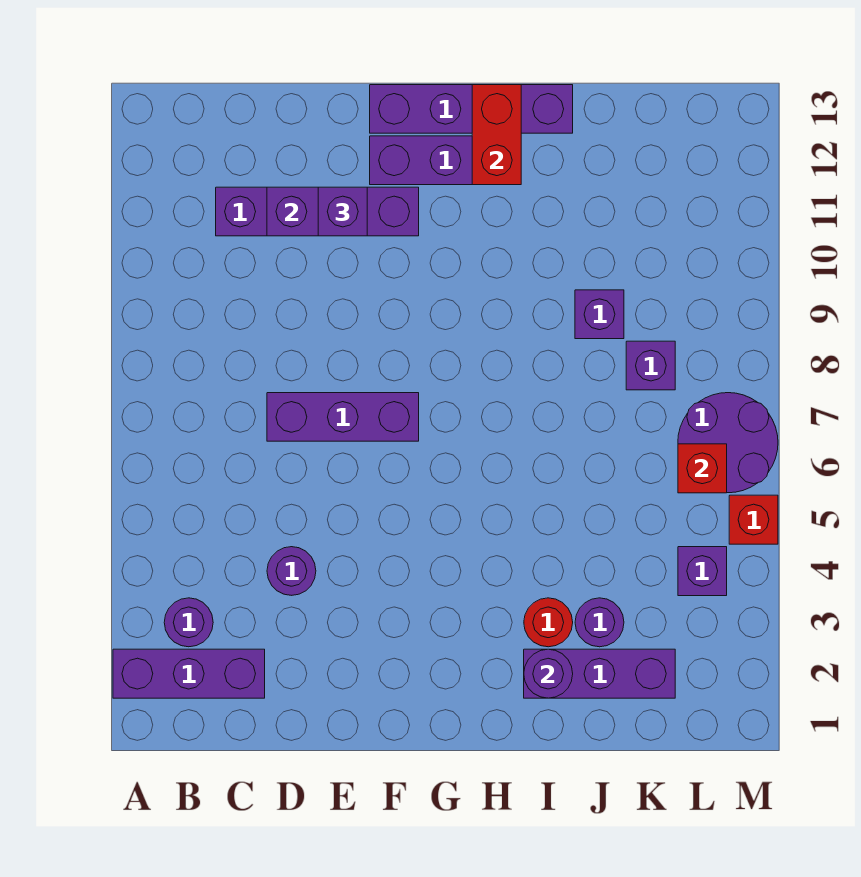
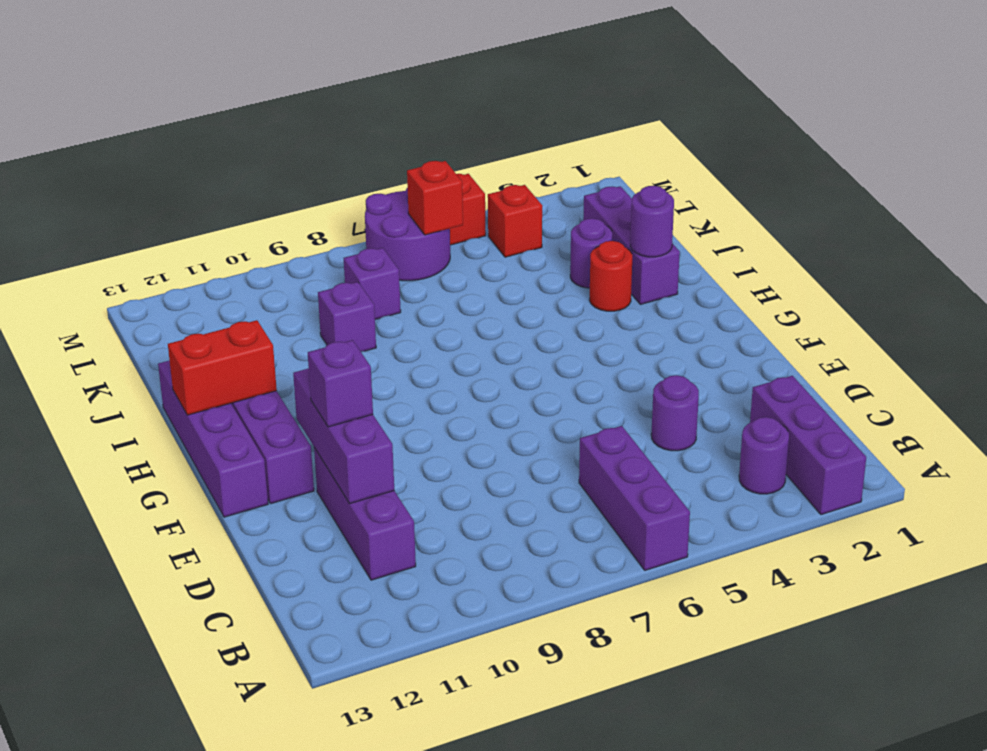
purple 1x3 brick [267,393,419,441] -> purple 1x3 brick moved to [579,426,690,570]
purple 1x1 brick [678,547,727,596] -> red 1x1 brick [488,185,542,257]

